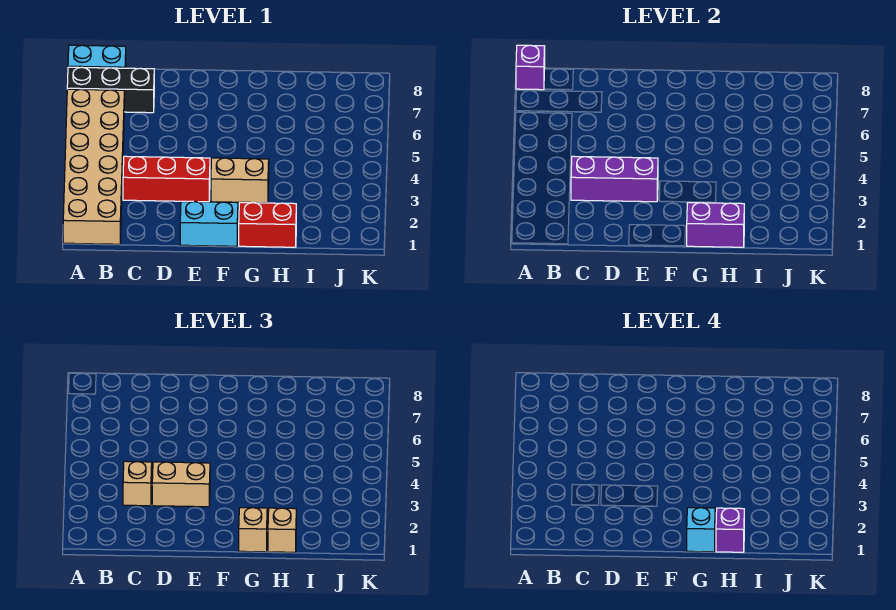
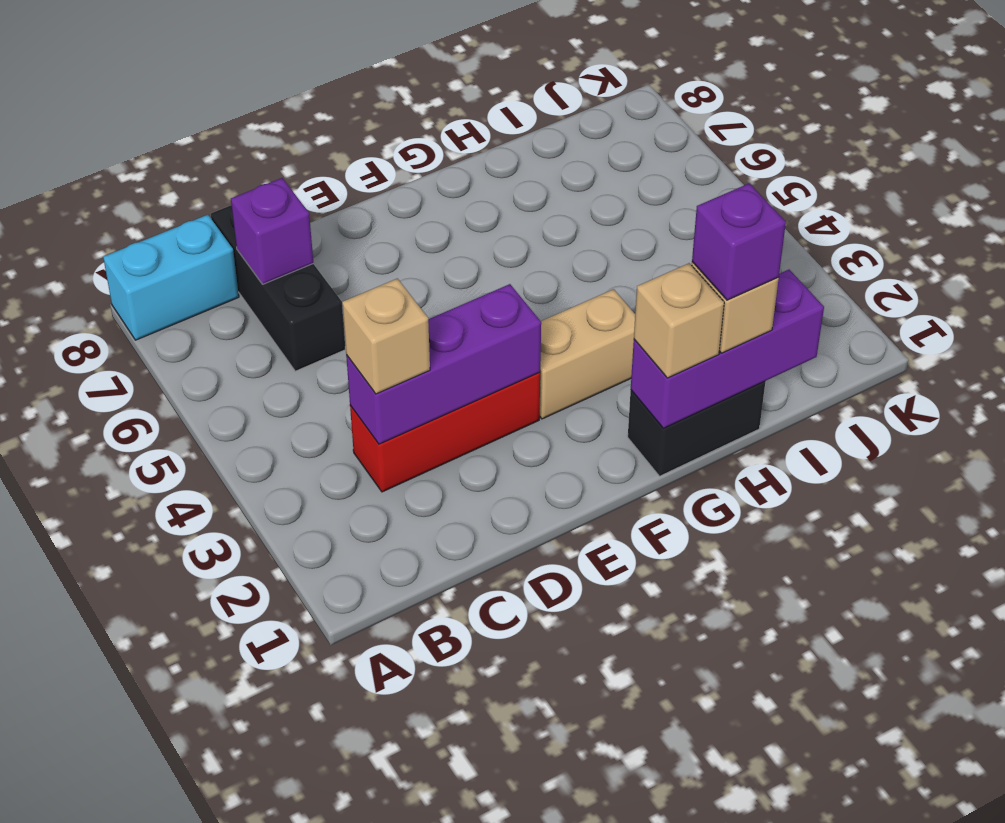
tan 2x6 brick [63,89,124,244] -> none
black 1x3 brick [67,67,154,113] -> black 1x3 brick turned to [211,205,345,371]
purple 1x1 brick [516,45,545,90] -> purple 1x1 brick moved to [231,178,313,284]
tan 1x2 brick [152,462,210,507] -> none
cyan 1x2 brick [180,202,238,246] -> none
red 1x2 brick [239,203,296,247] -> black 1x2 brick [628,381,765,476]
purple 1x2 brick [687,203,744,247] -> purple 1x3 brick [631,270,824,428]
cyan 1x1 brick [687,508,715,552] -> none

